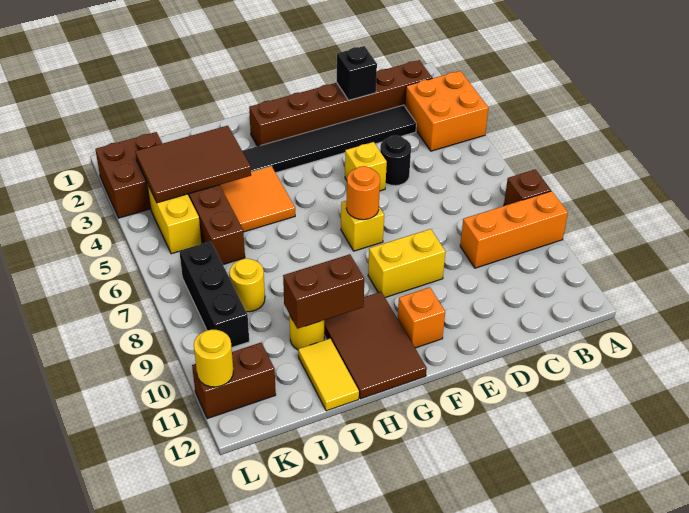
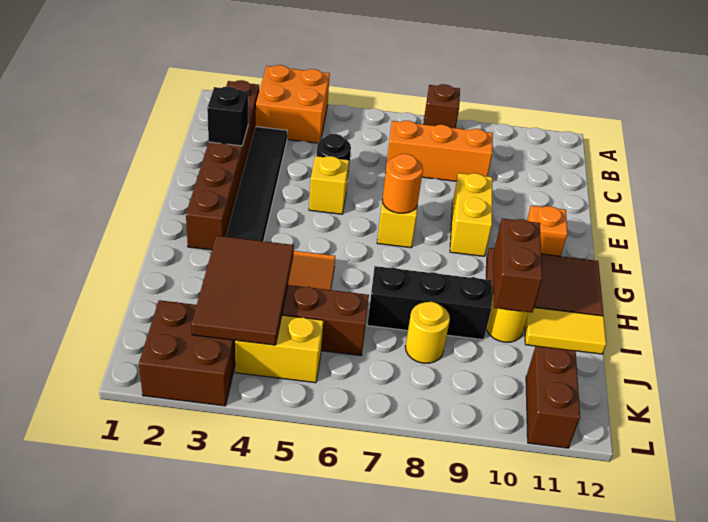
orange 1x3 brick [460,191,568,268] -> orange 1x3 brick turned to [386,121,493,181]
black 1x3 brick [179,241,249,347] -> black 1x3 brick moved to [367,266,492,340]
yellow 1x1 round brick [194,330,233,387] -> none

